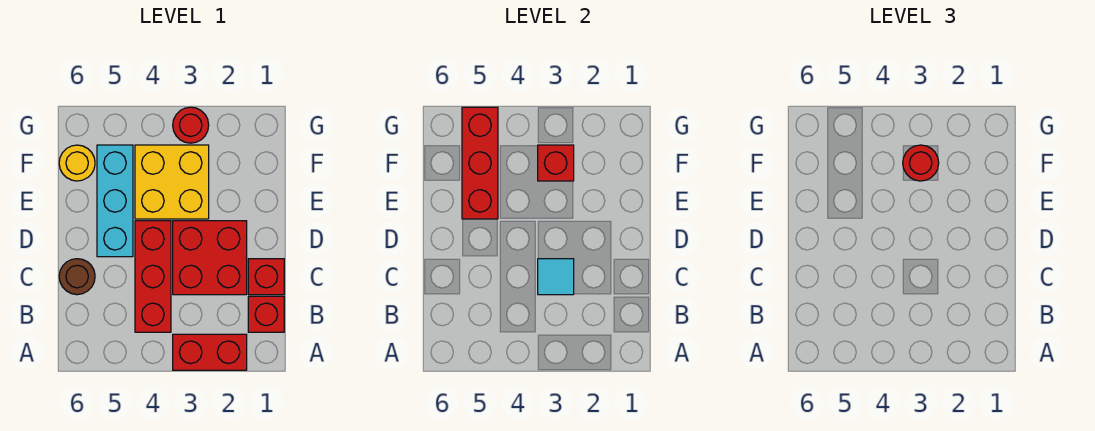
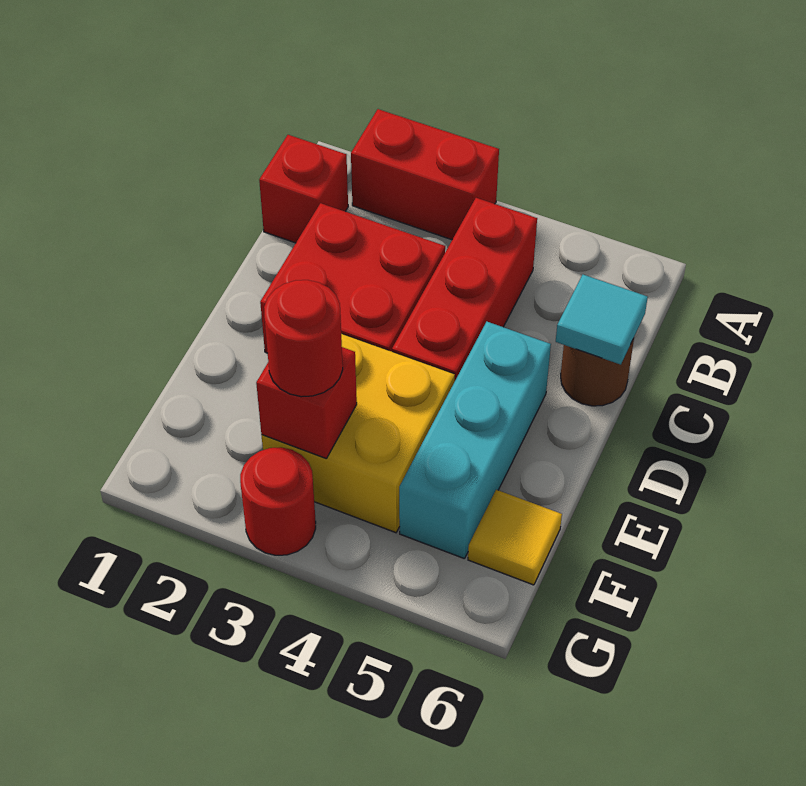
red 1x1 brick [248,259,284,295] -> none
cyan 1x1 tile [538,259,574,295] -> cyan 1x1 tile moved to [556,275,648,365]
red 1x3 brick [462,107,498,219] -> none
yellow 1x1 round brick [59,145,95,181] -> yellow 1x1 tile [468,490,562,585]

